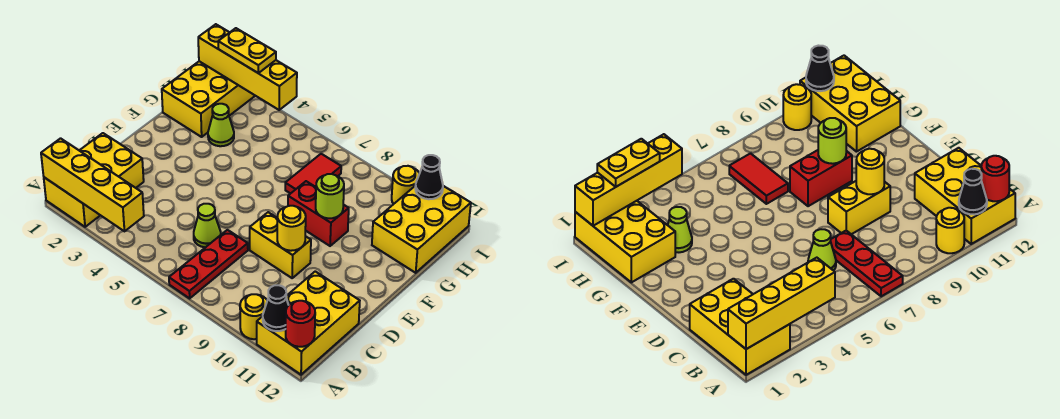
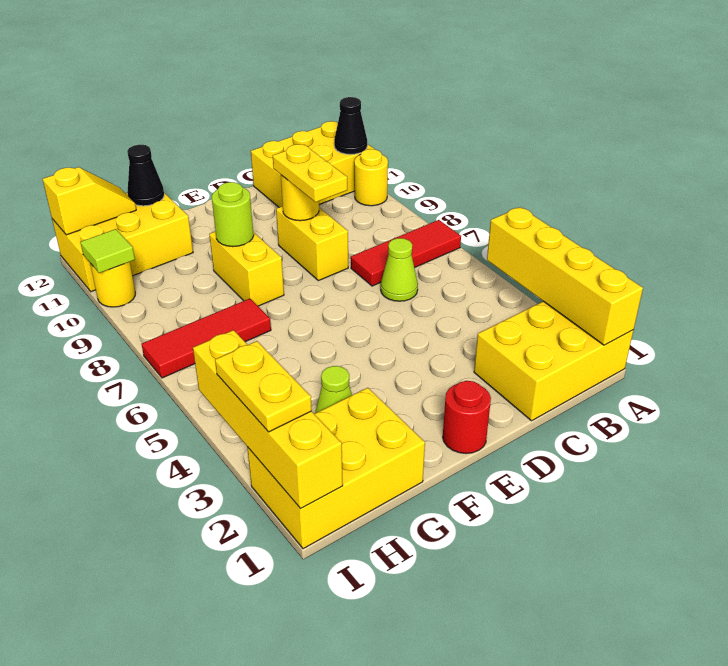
red 1x3 plate [169,230,248,298] -> red 1x3 tile [351,220,461,286]
red 1x1 round brick [286,301,315,347] -> red 1x1 round brick moved to [443,381,491,453]
none -> yellow 1x2 plate [273,144,347,202]
red 1x2 brick [288,181,349,246] -> yellow 1x2 brick [209,231,284,306]
red 1x2 tile [285,154,341,194] -> red 1x3 tile [142,299,271,378]
none -> yellow 1x2 slope [43,167,136,235]
none -> lime 1x1 tile [80,229,135,273]
black 1x1 cone [415,155,443,199] -> black 1x1 cone moved to [127,145,164,206]

